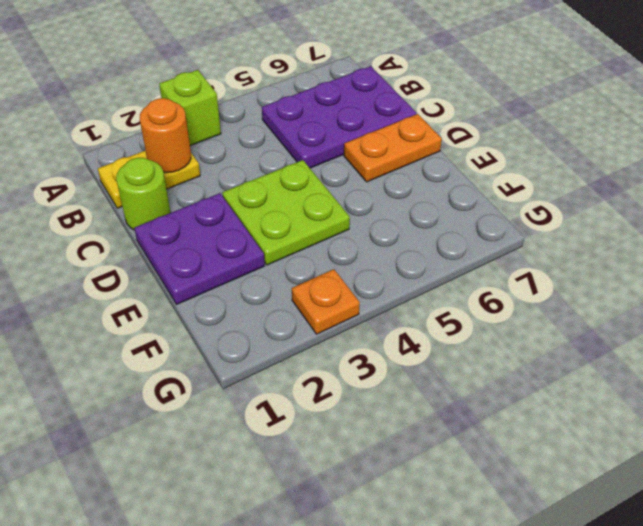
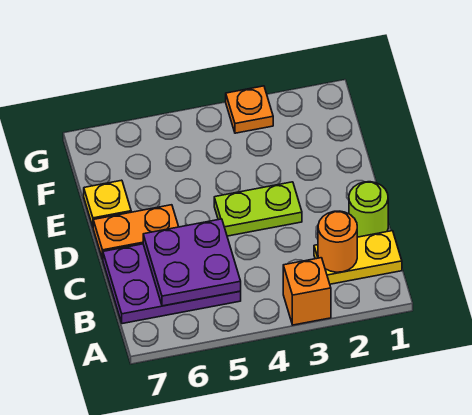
lime 1x1 brick [159,70,221,146] -> orange 1x1 brick [283,258,331,325]
purple 2x2 plate [134,193,265,304] -> purple 2x2 plate moved to [143,219,241,306]
lime 2x2 plate [222,160,350,265] -> lime 1x2 plate [214,182,302,236]
none -> yellow 1x1 plate [84,180,131,227]

